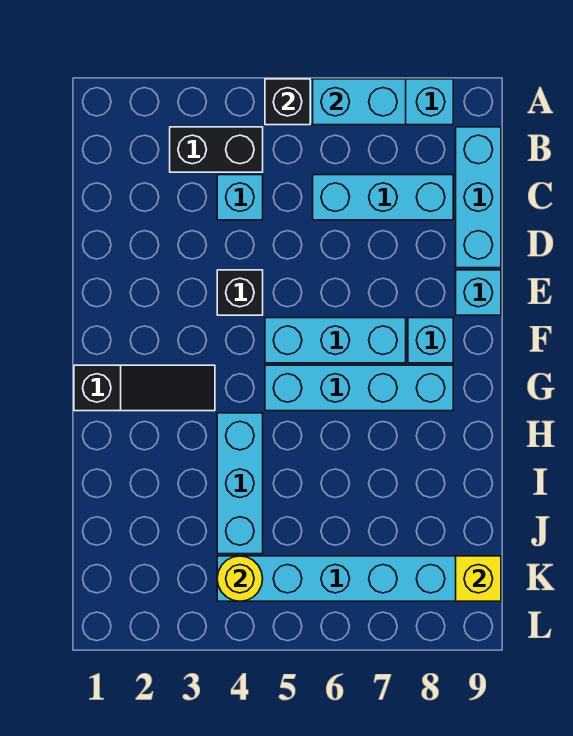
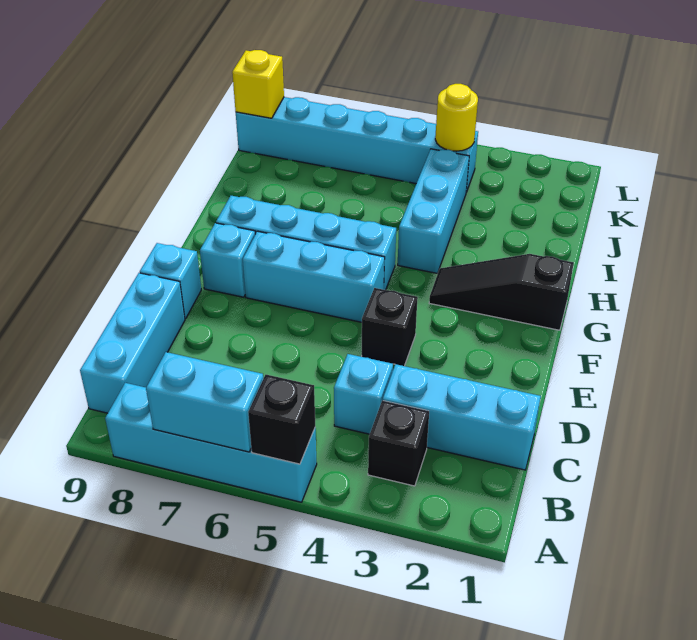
black 1x2 brick [170,127,263,172] -> black 1x1 brick [368,400,429,486]
cyan 1x3 brick [313,175,453,220] -> cyan 1x3 brick moved to [383,364,541,470]

